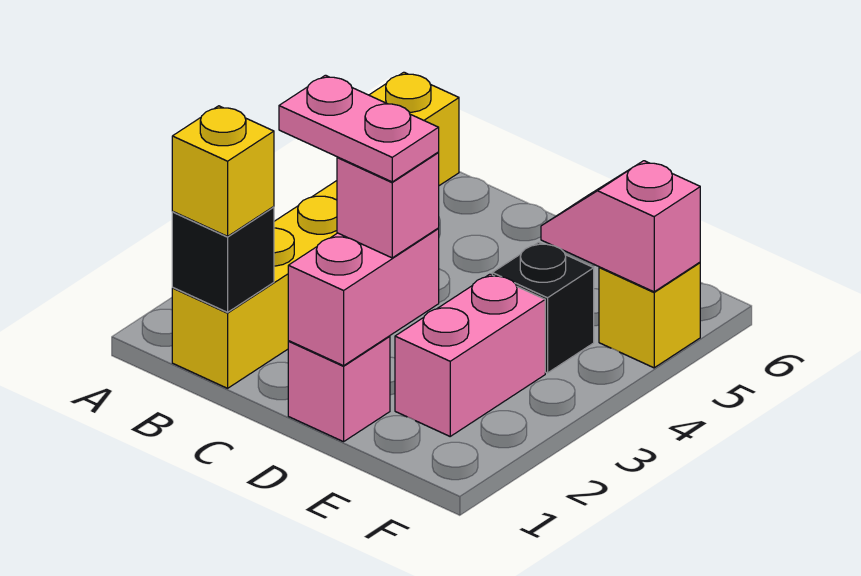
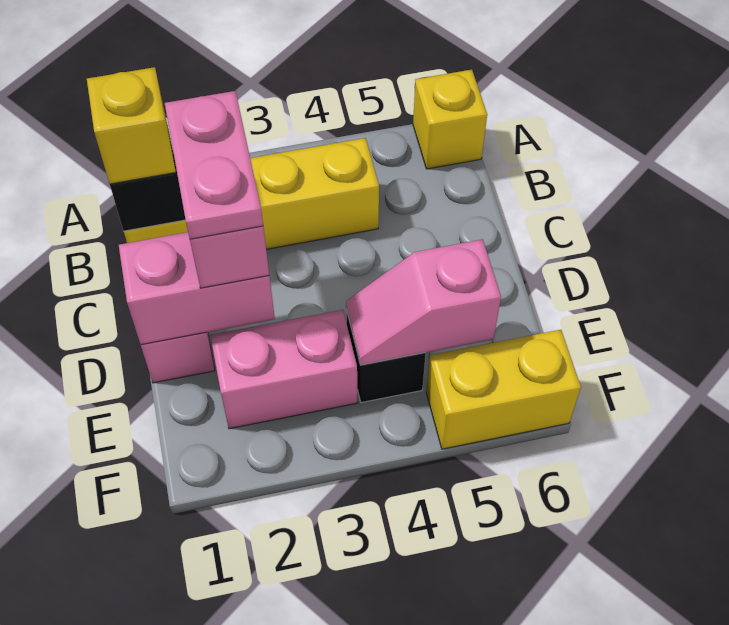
pink 1x2 slope [541,161,700,292] -> pink 1x2 slope turned to [346,239,501,365]
yellow 1x1 brick [599,262,700,368] -> yellow 1x2 brick [426,330,581,449]

